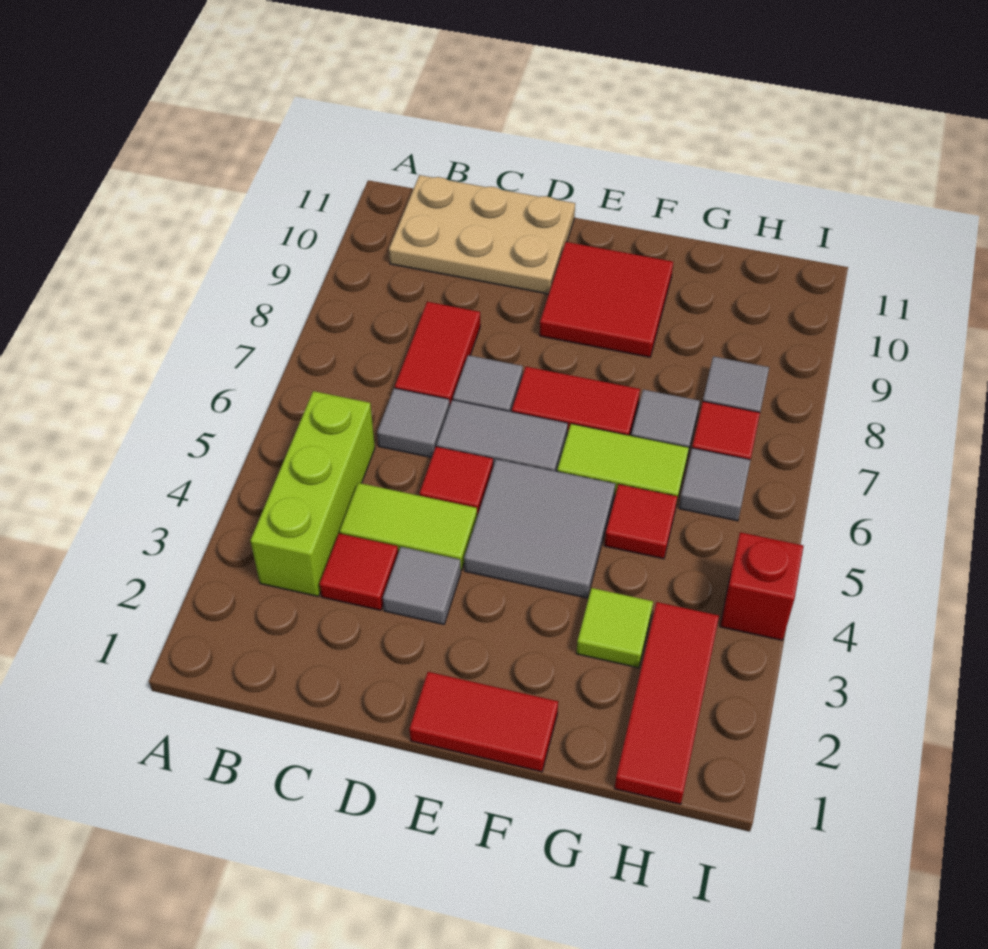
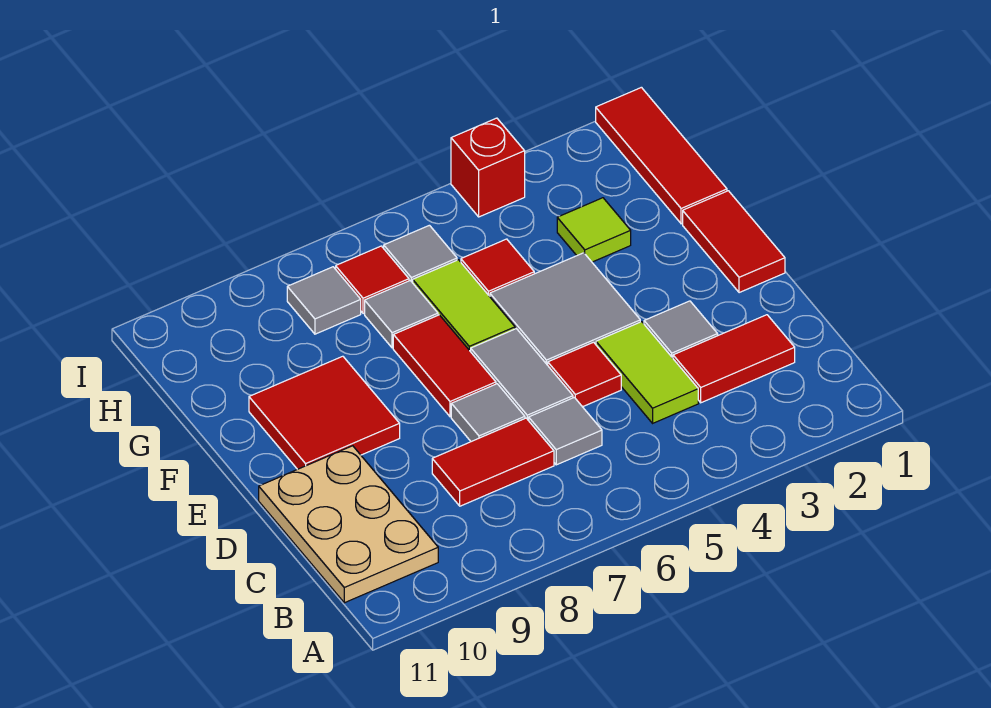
lime 1x3 brick [250,391,375,596] -> none
red 1x1 tile [320,533,398,610] -> red 1x2 tile [673,315,795,403]
red 1x3 tile [615,602,719,804] -> red 1x3 tile turned to [596,87,727,224]

